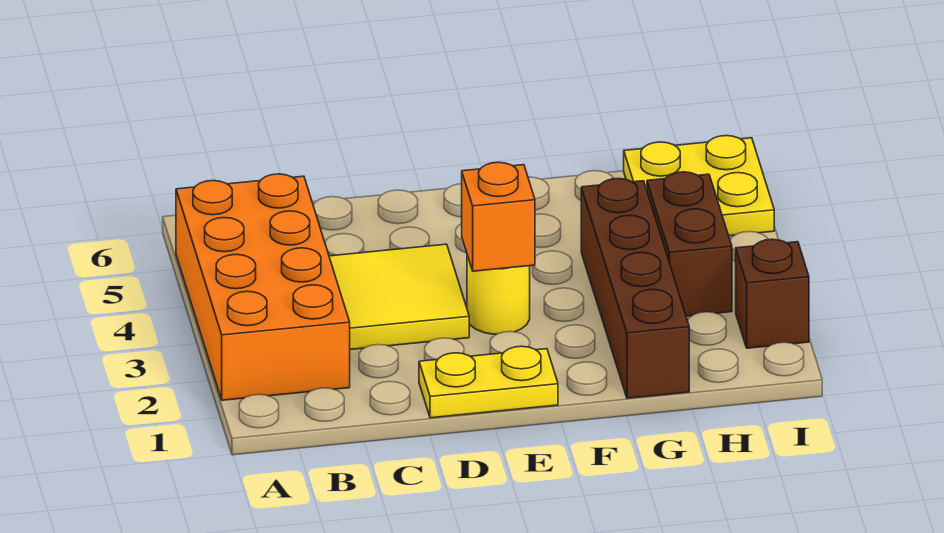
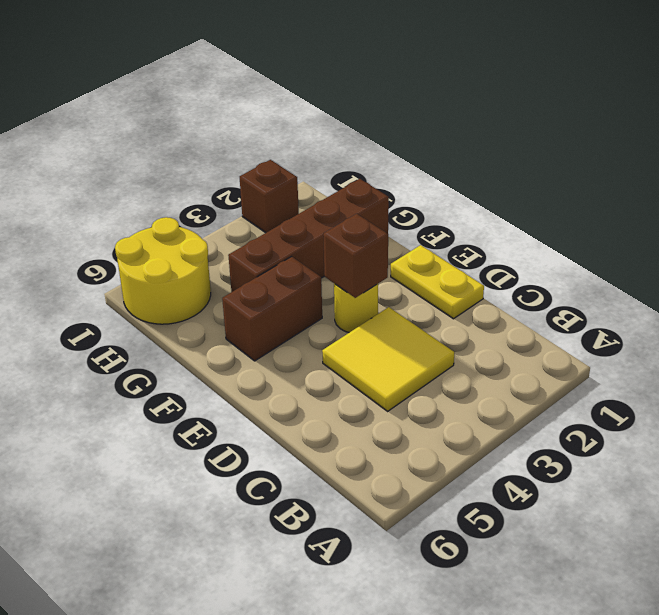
orange 2x4 brick [176,174,350,400] -> none
orange 1x1 brick [462,162,535,271] -> brown 1x1 brick [323,214,388,298]
brown 1x2 brick [647,172,732,316] -> brown 1x2 brick moved to [222,257,322,361]
yellow 2x2 plate [624,136,774,236] -> yellow 2x2 round brick [115,217,211,324]

